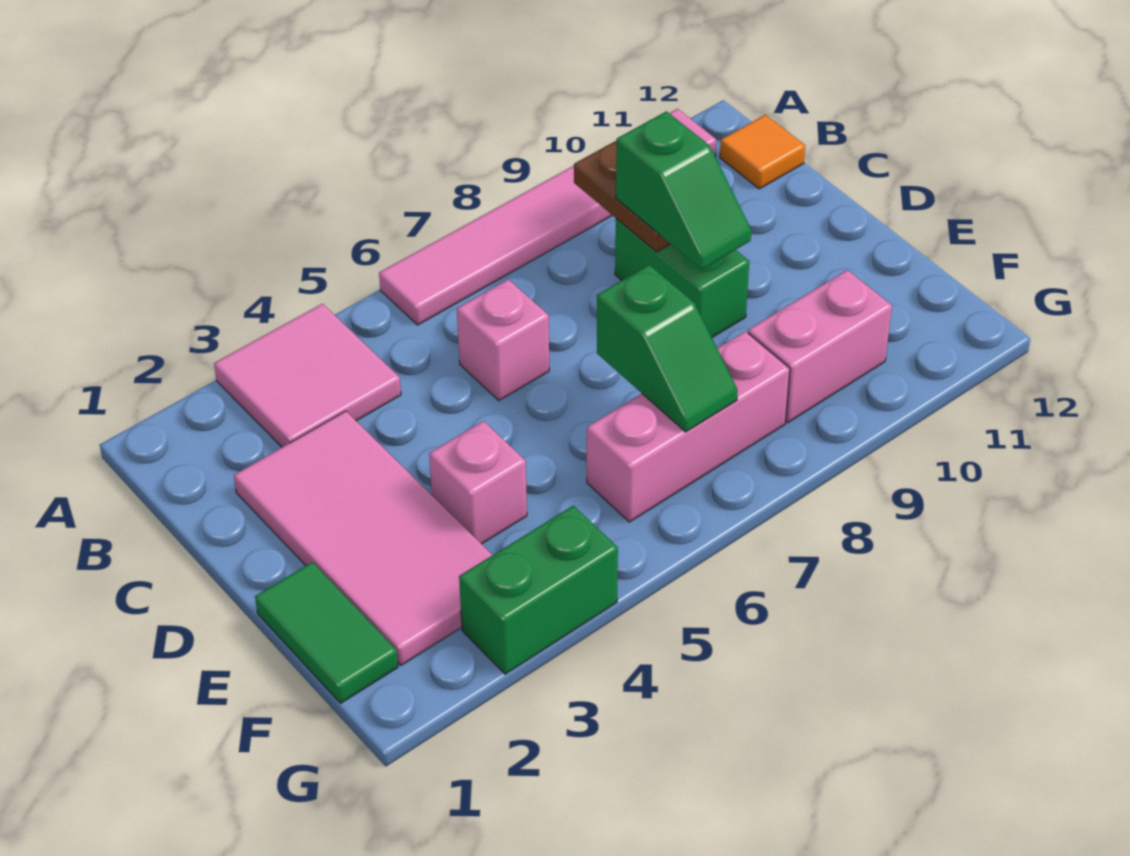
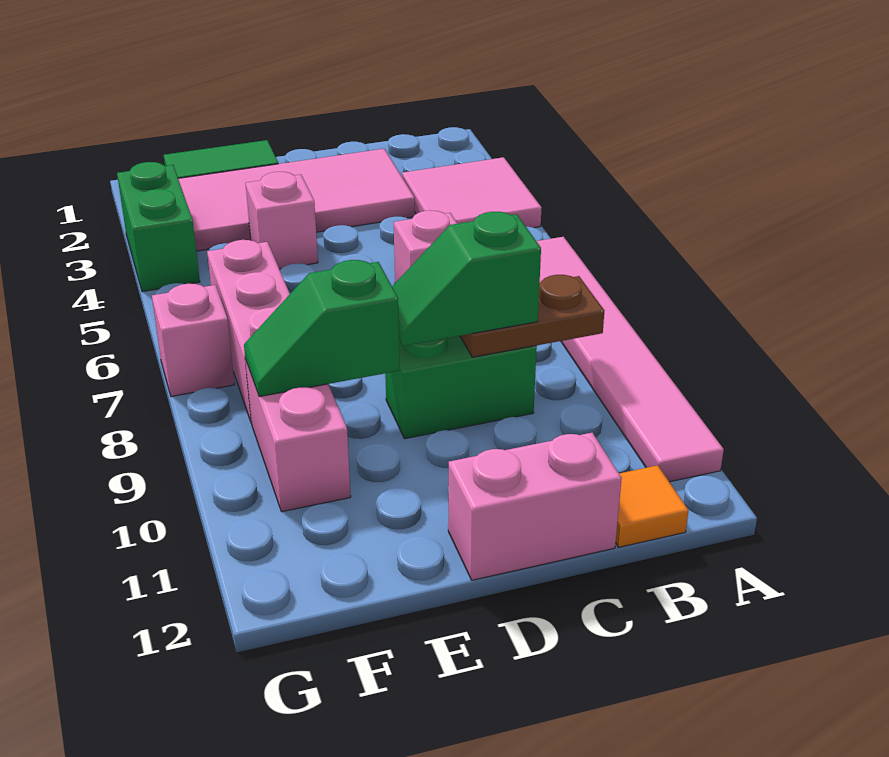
none -> pink 1x2 brick [448,433,622,580]
green 1x2 slope [597,265,738,432] -> green 1x2 slope moved to [244,260,400,397]
none -> pink 1x1 brick [152,284,235,396]

